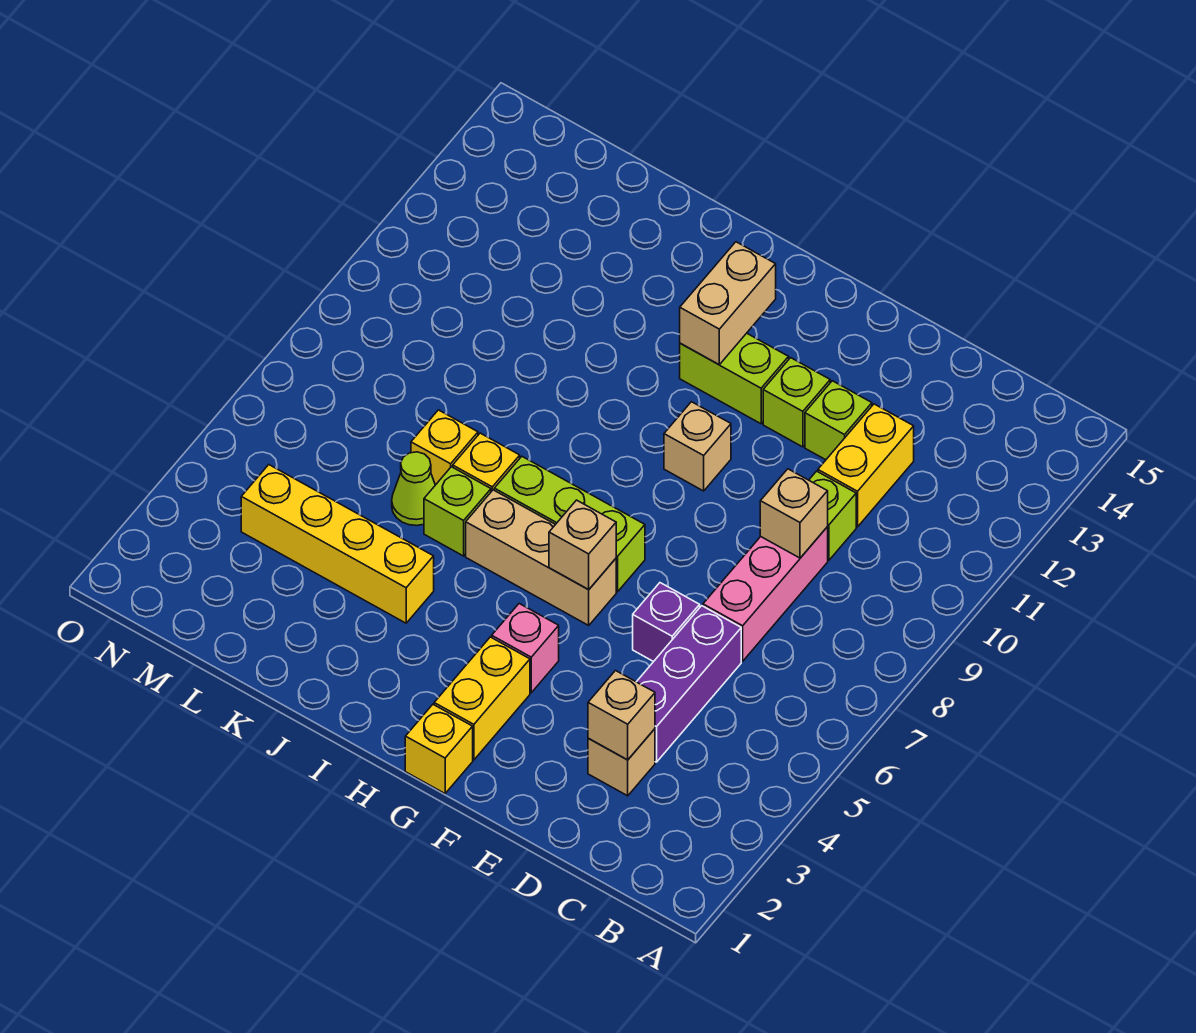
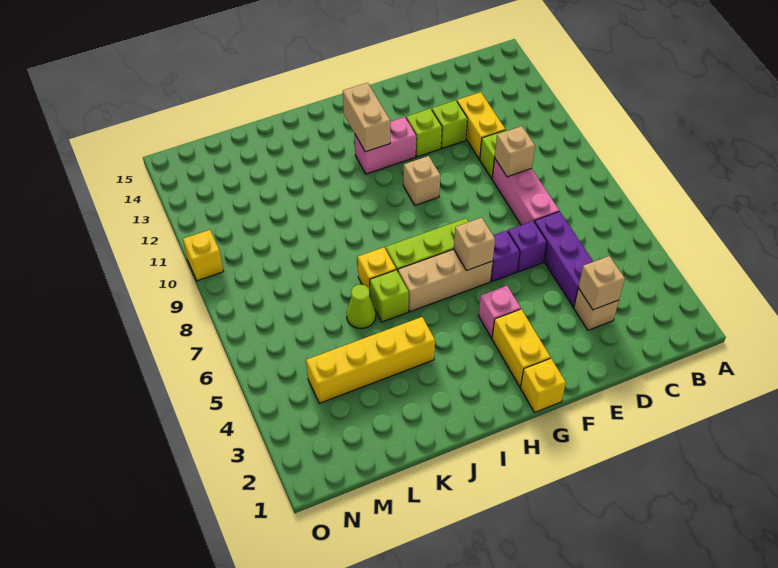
none -> purple 1x1 brick [491,230,520,281]
lime 1x2 brick [680,333,789,424] -> pink 1x2 brick [355,117,416,174]
yellow 1x1 brick [411,410,478,485] -> yellow 1x1 brick moved to [183,230,223,281]

